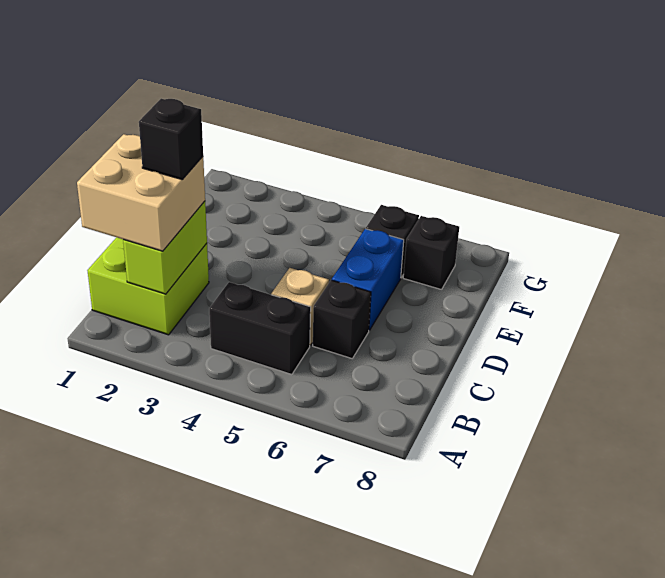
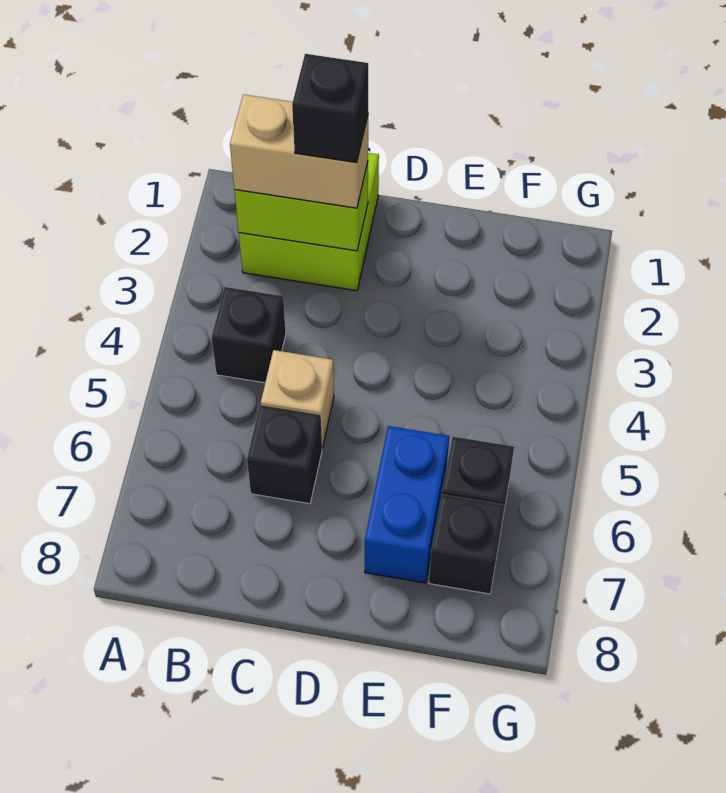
tan 2x2 brick [77,134,205,251] -> tan 1x2 brick [230,94,368,208]
black 1x2 brick [209,282,311,374] -> black 1x1 brick [212,287,286,383]
blue 1x2 brick [332,229,404,330] -> blue 1x2 brick turned to [365,426,449,583]

